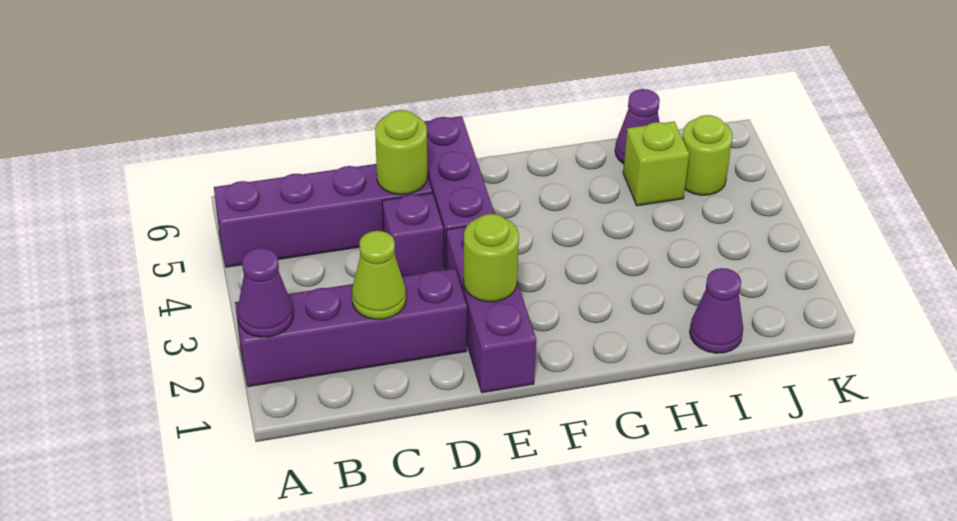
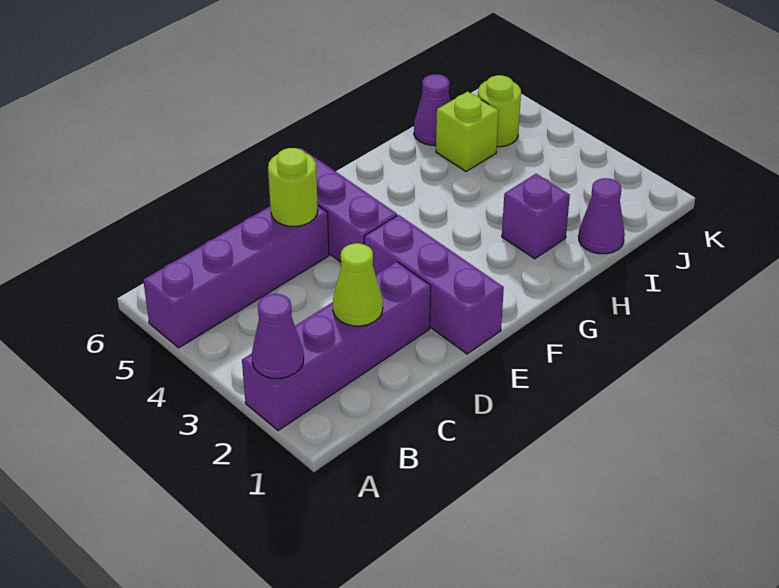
purple 1x1 brick [382,193,443,276] -> purple 1x1 brick moved to [502,174,570,259]
lime 1x1 round brick [463,214,519,302] -> none

